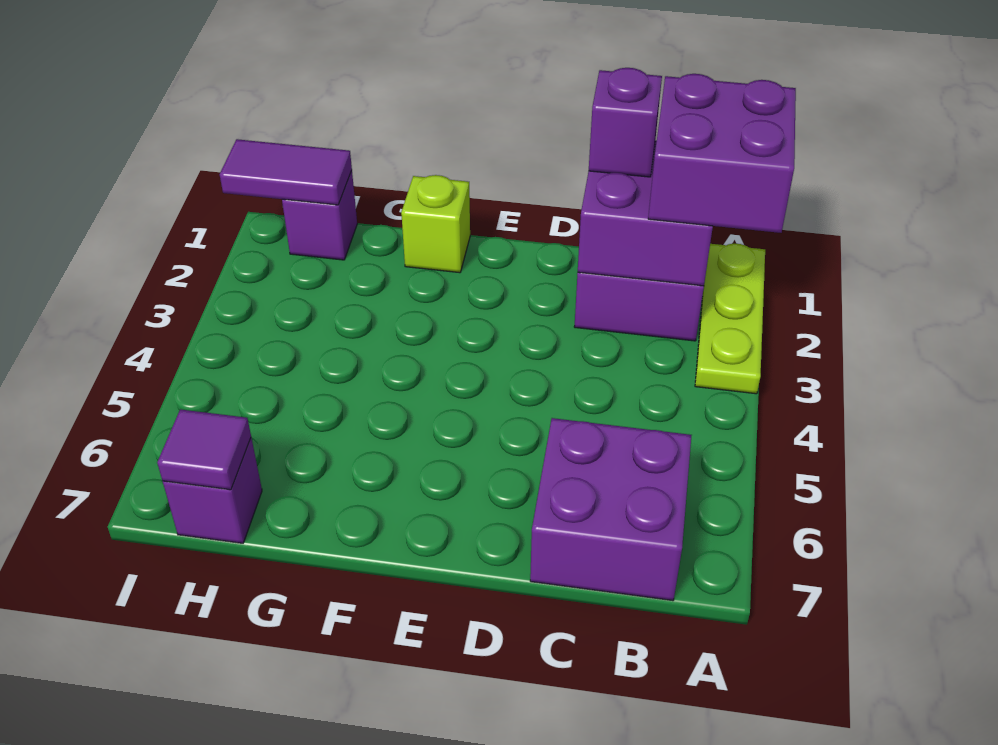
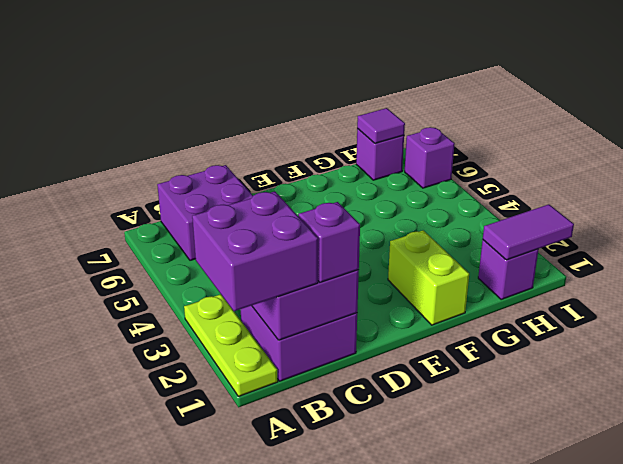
lime 1x1 brick [401,175,470,273] -> lime 1x2 brick [388,230,469,325]
none -> purple 1x1 brick [405,127,455,188]

